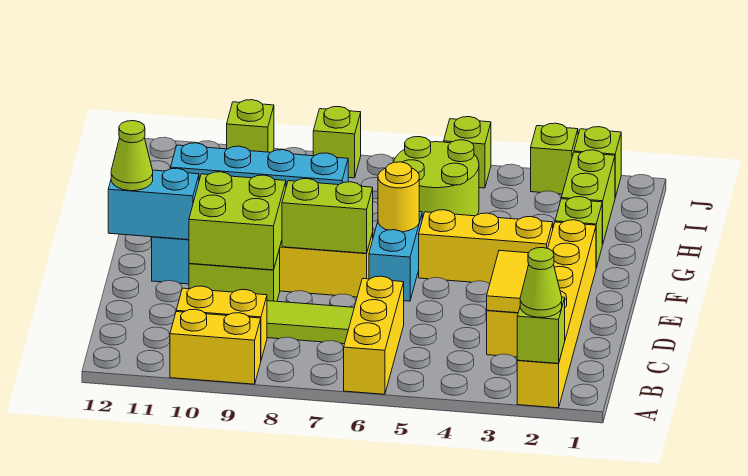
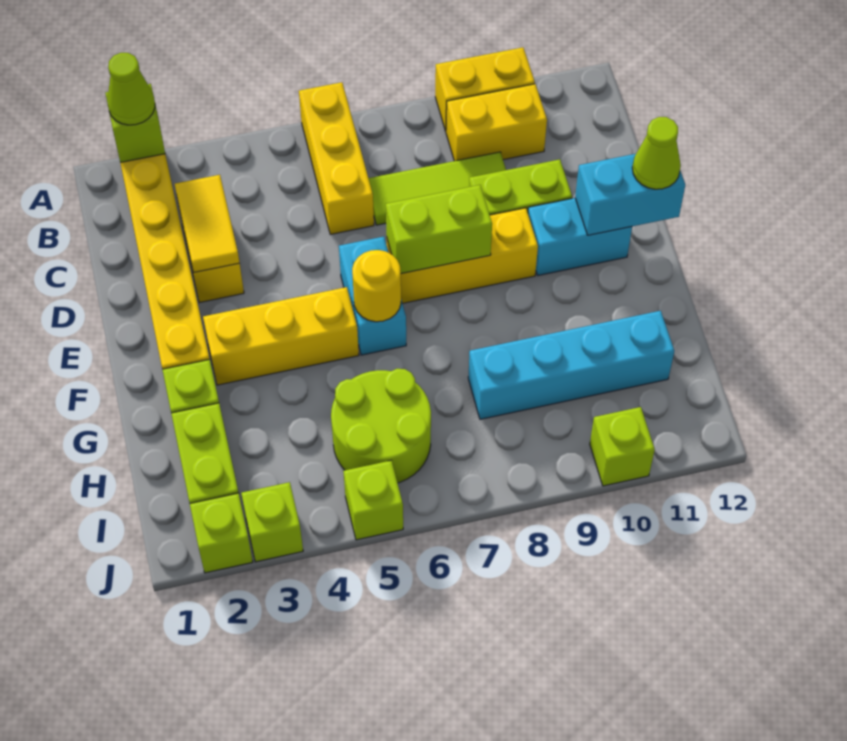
lime 2x2 brick [189,172,286,270] -> none
lime 1x1 brick [313,107,361,178] -> none

